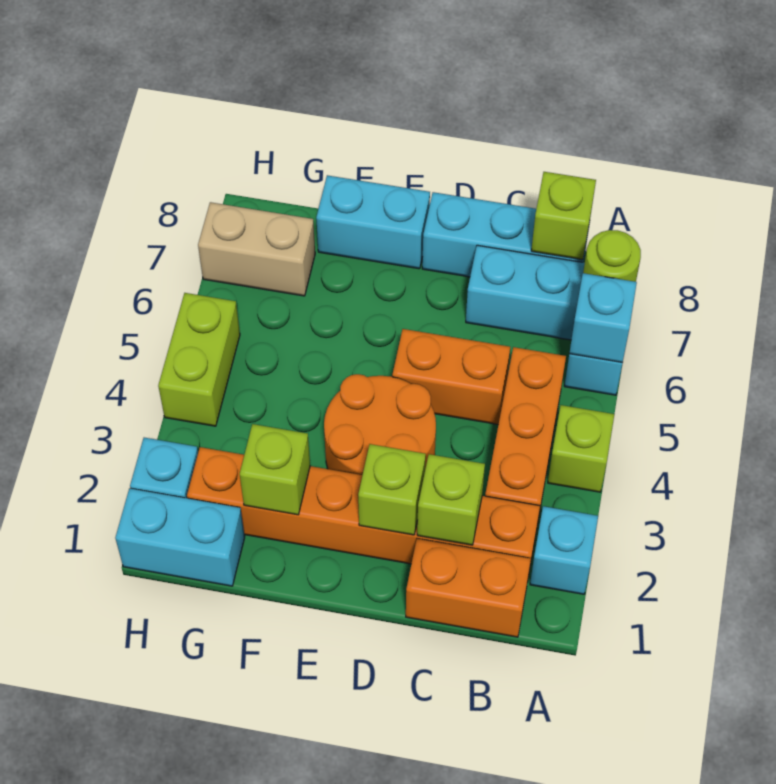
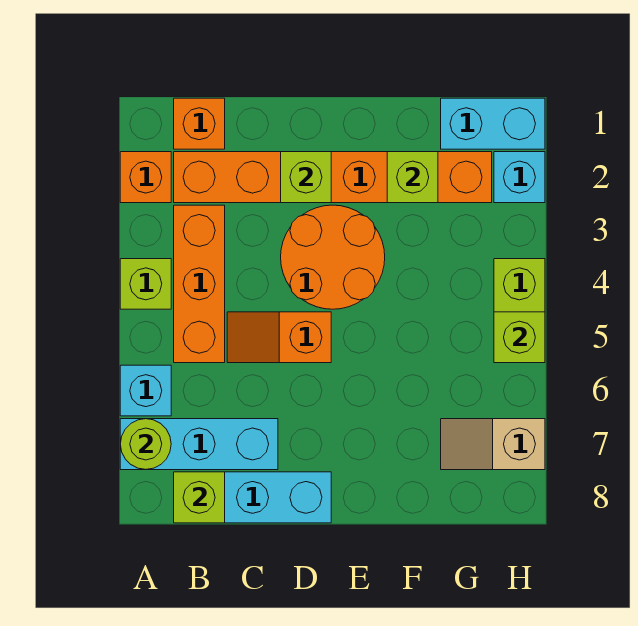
cyan 1x1 brick [530,506,598,594] -> orange 1x1 brick [120,152,171,203]
cyan 1x1 brick [569,273,637,362] -> none
orange 1x2 brick [406,539,531,637] -> orange 1x1 brick [174,98,225,149]
lime 1x1 brick [417,454,485,545] -> lime 1x1 brick moved to [494,312,545,363]
orange 1x2 brick [392,329,510,425] -> orange 1x2 slope [227,312,331,363]
cyan 1x2 brick [316,175,430,269] -> none
tan 1x2 brick [198,202,315,296] -> tan 1x2 slope [441,419,545,470]

